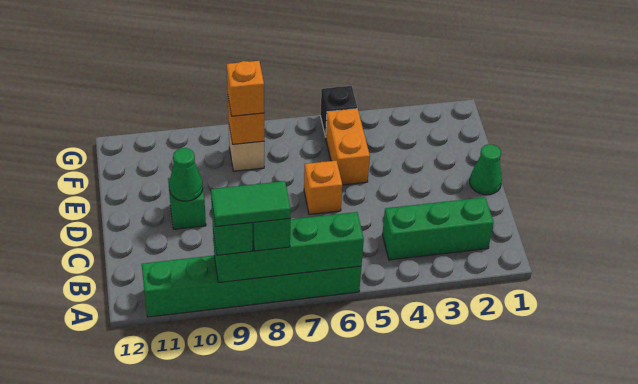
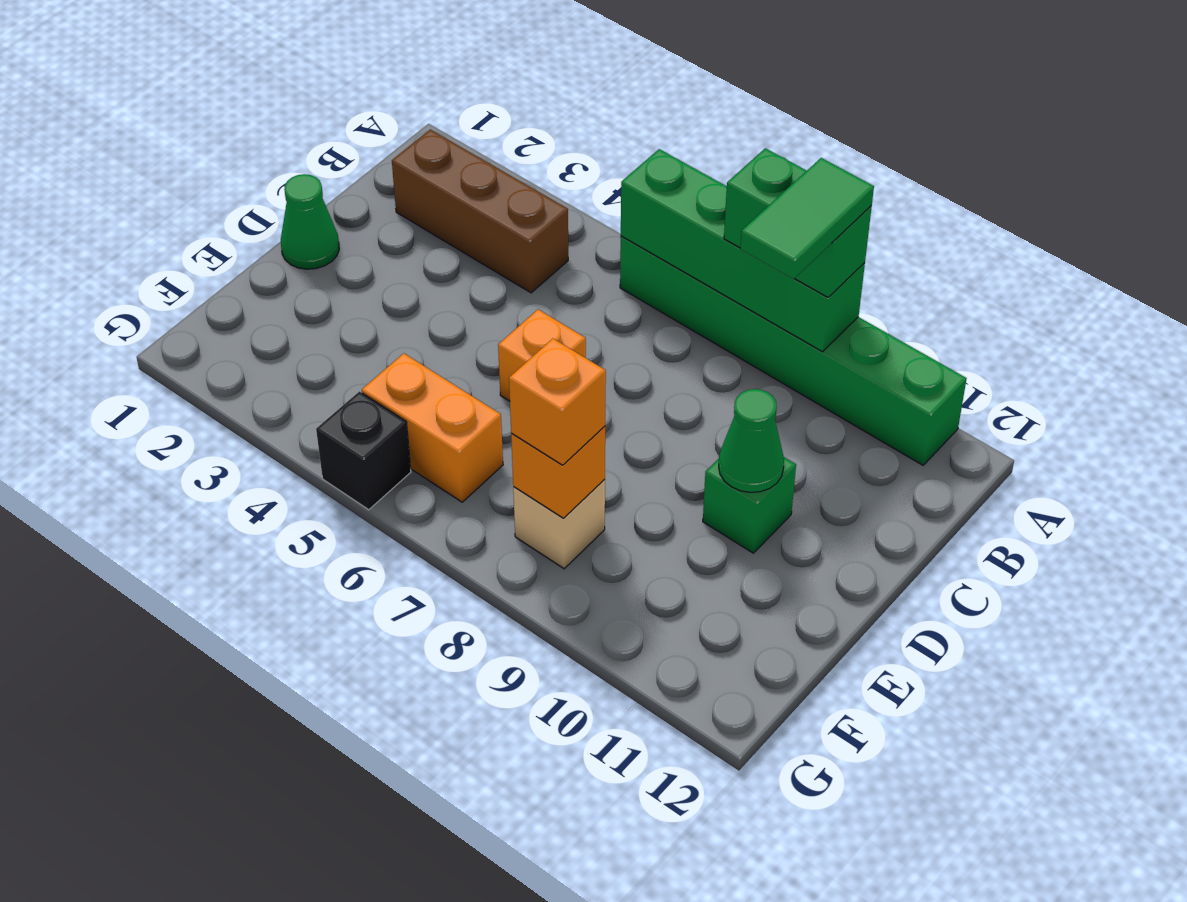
green 1x2 tile [211,181,291,227] -> green 1x2 tile turned to [740,158,874,279]
green 1x3 brick [382,197,494,260] -> brown 1x3 brick [392,129,568,293]
orange 1x2 brick [326,109,370,185] -> orange 1x2 brick turned to [362,353,503,502]

